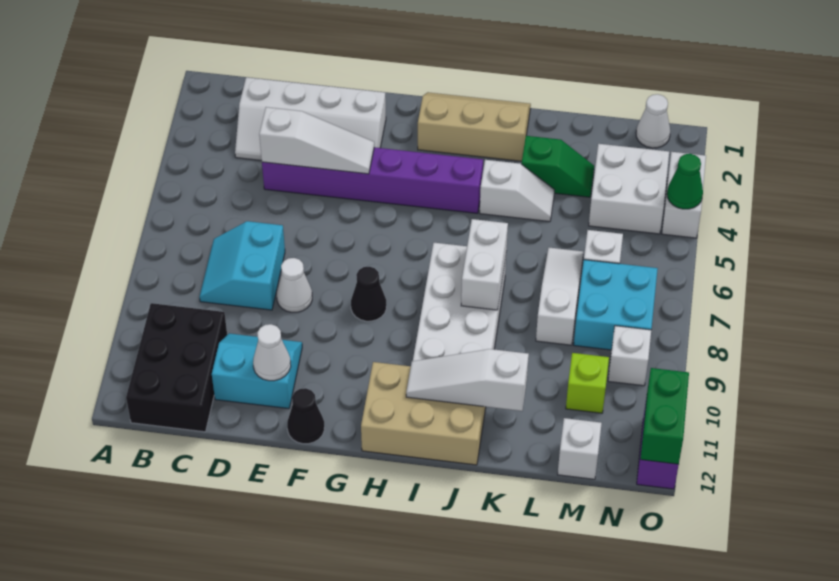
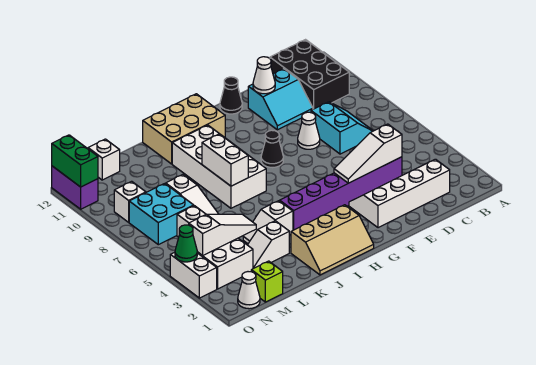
white 1x3 slope [406,349,529,411] -> white 1x3 slope moved to [189,214,256,256]
green 1x2 slope [522,136,594,197] -> white 1x2 slope [248,221,289,269]
lime 1x1 brick [566,353,609,413] -> lime 1x1 brick moved to [251,261,283,302]

